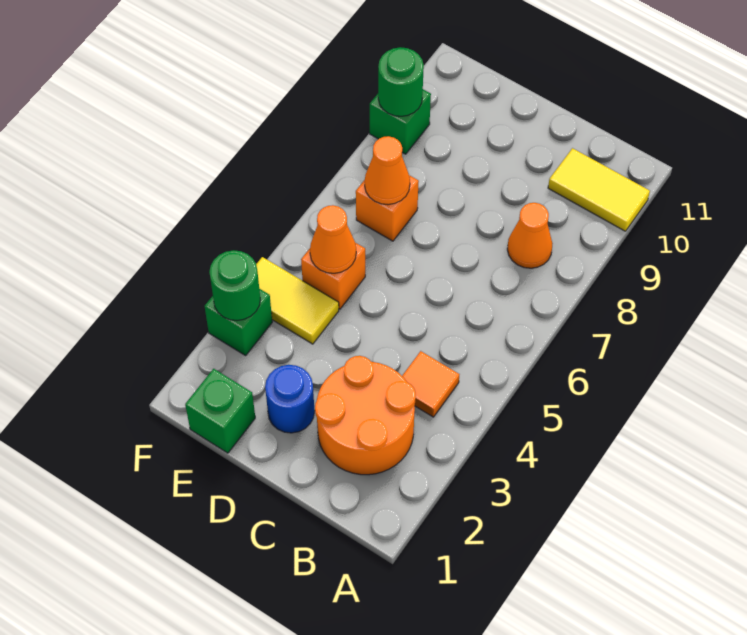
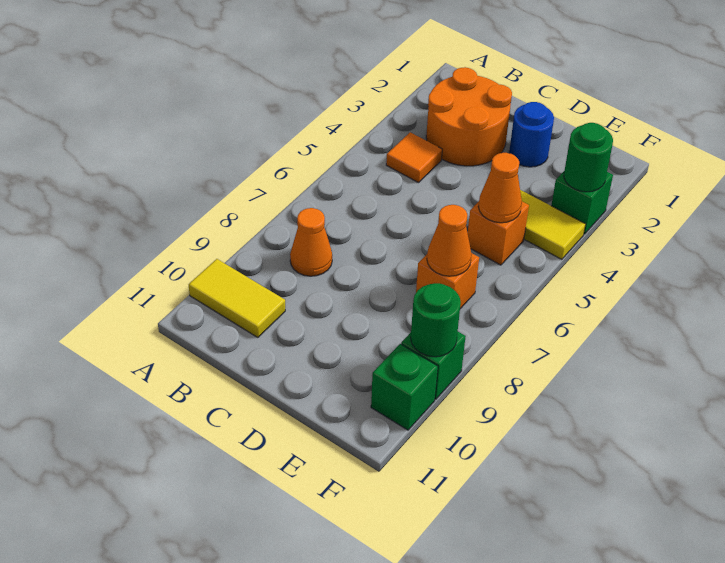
green 1x1 brick [185,369,255,453] -> green 1x1 brick moved to [371,344,438,430]

